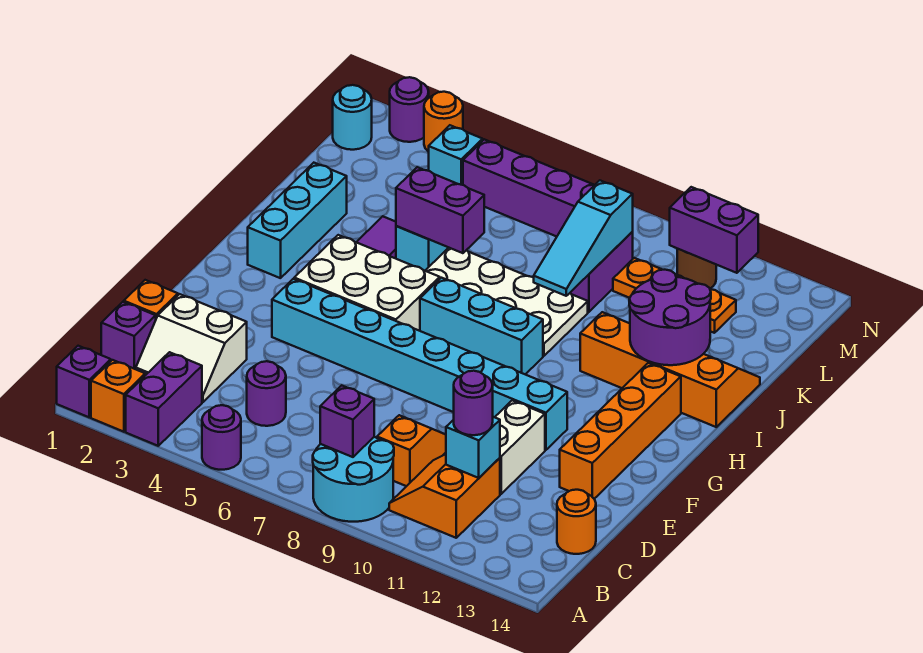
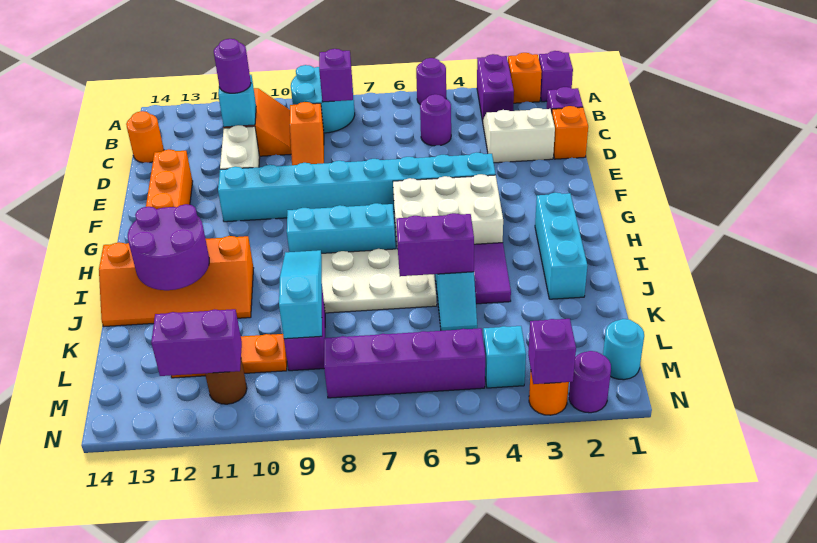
none -> purple 1x1 brick [528,319,576,384]

